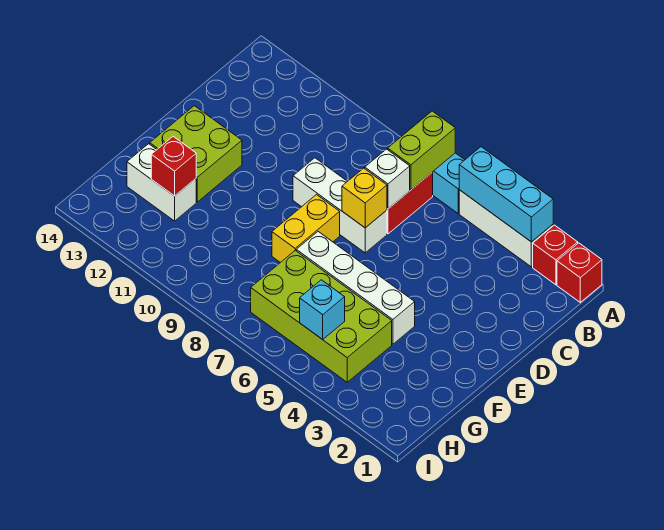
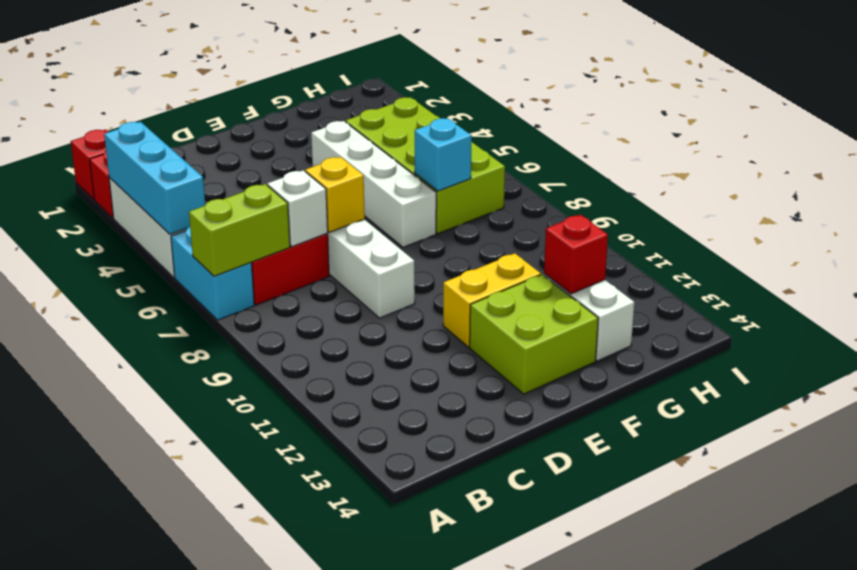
yellow 1x2 brick [272,195,340,263] -> yellow 1x2 brick moved to [443,253,541,347]
cyan 1x1 brick [300,280,345,339] -> cyan 1x1 brick moved to [415,118,472,191]

